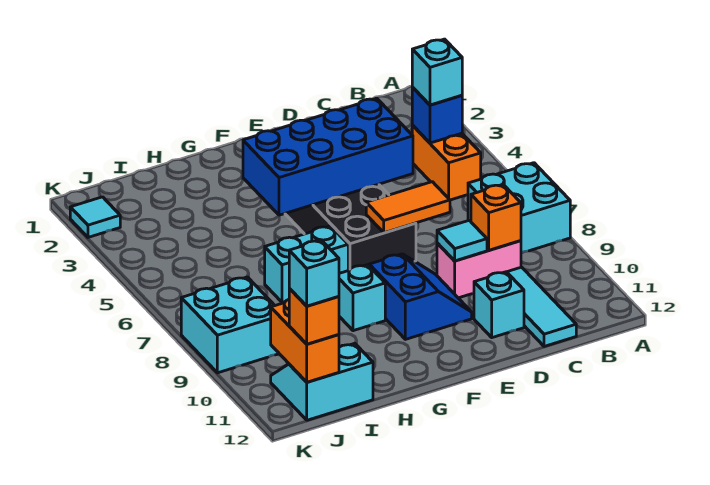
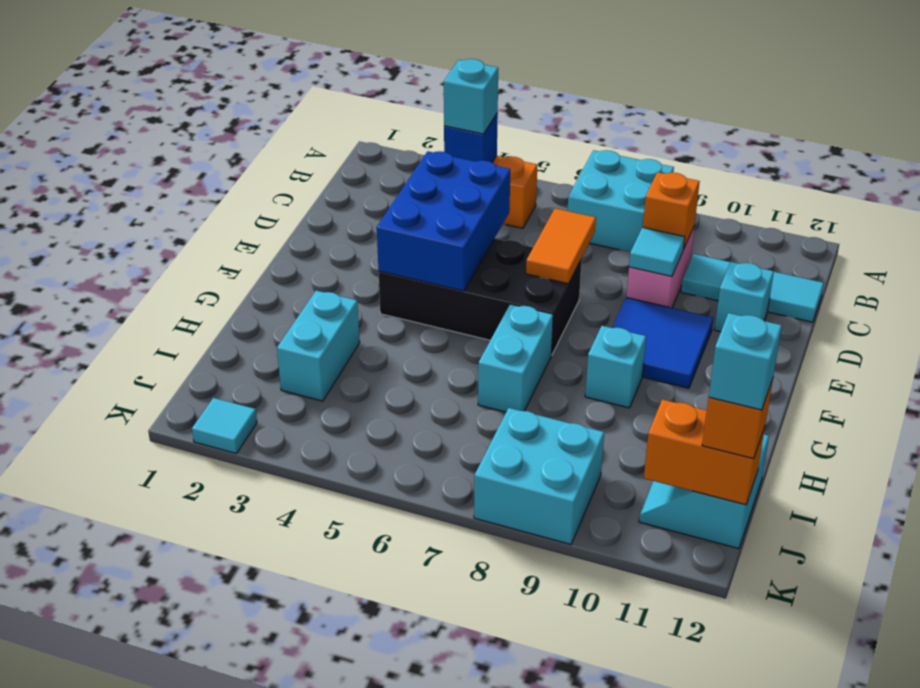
blue 2x4 brick [243,98,413,215] -> blue 2x3 brick [377,151,510,291]
blue 2x2 slope [369,254,472,339] -> blue 2x2 tile [612,297,713,388]
none -> cyan 1x2 brick [277,291,360,401]

